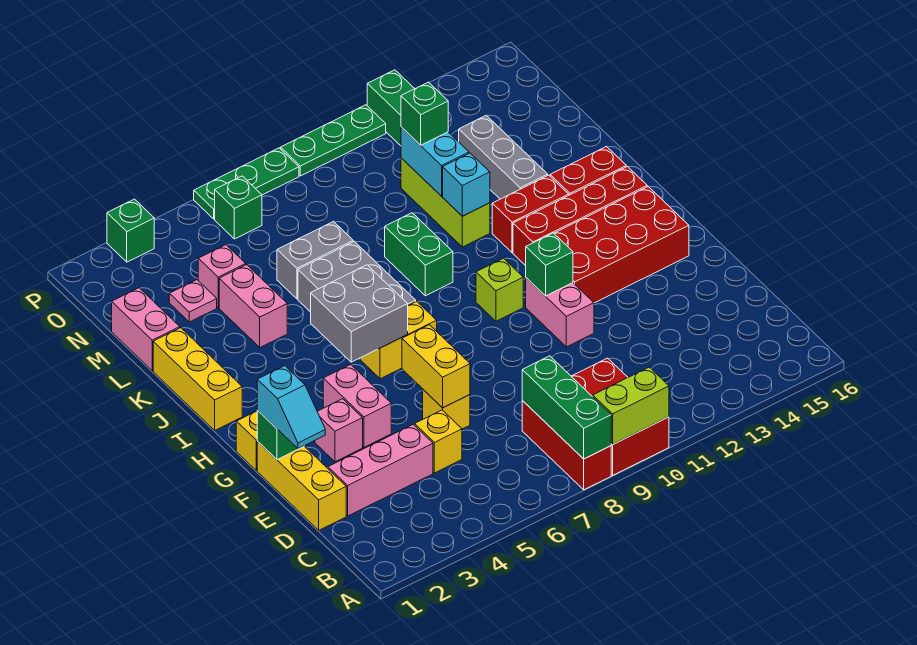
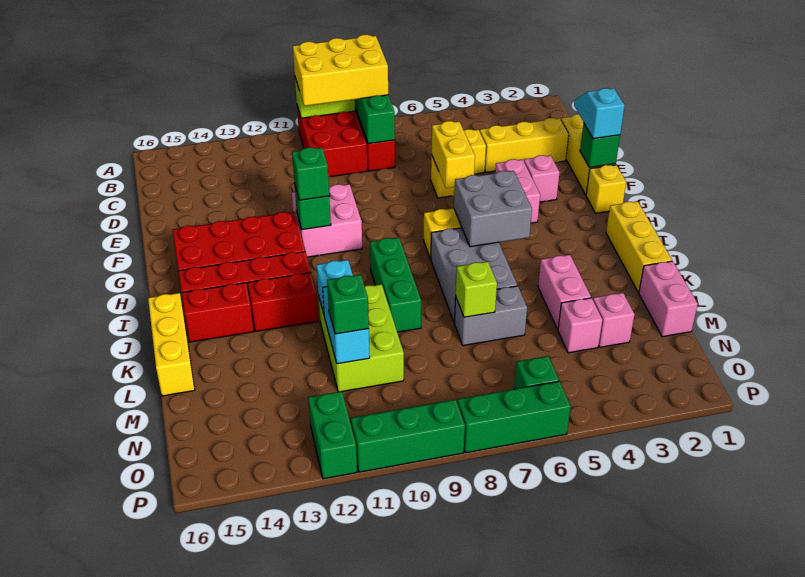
none -> yellow 2x3 brick [293,35,388,106]
pink 1x3 brick [328,424,433,516] -> yellow 1x3 brick [480,118,569,172]
pink 1x2 brick [526,278,594,347] -> pink 2x2 brick [292,184,362,257]
lime 1x1 brick [476,258,523,321] -> lime 1x1 brick moved to [456,261,497,317]
green 1x2 brick [385,213,453,296] -> green 1x3 brick [370,237,421,332]
none -> yellow 1x3 brick [148,293,195,396]
lime 1x3 brick [401,158,490,247] -> lime 2x3 brick [318,284,404,392]
grey 1x3 brick [459,115,548,199] -> none
pink 1x1 plate [169,280,217,322] -> pink 1x1 brick [593,293,635,347]
green 1x1 brick [107,199,154,262] -> green 1x1 brick moved to [292,147,329,200]
green 1x3 plate [194,148,299,219] -> green 1x3 brick [457,381,571,453]
green 1x3 plate [281,105,386,176] -> green 1x3 brick [351,399,465,472]

